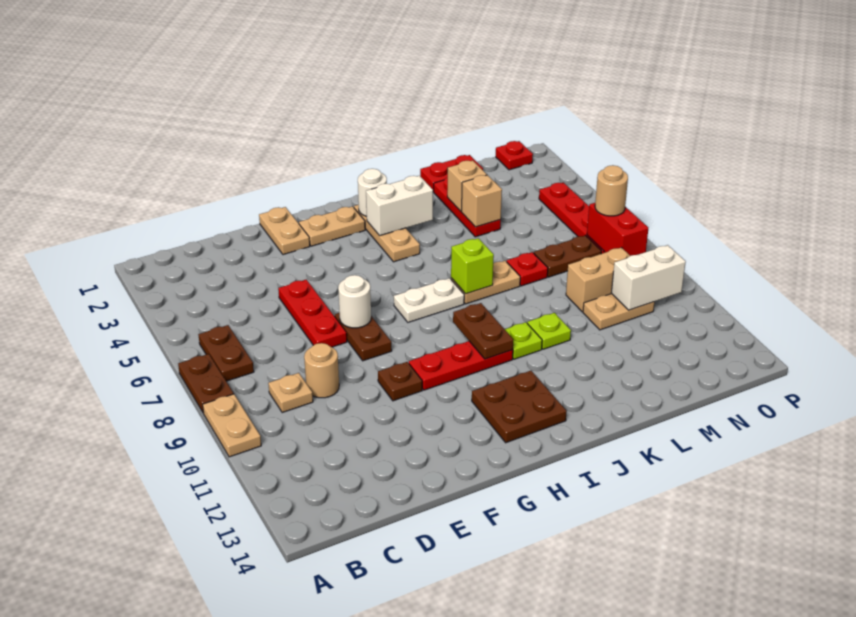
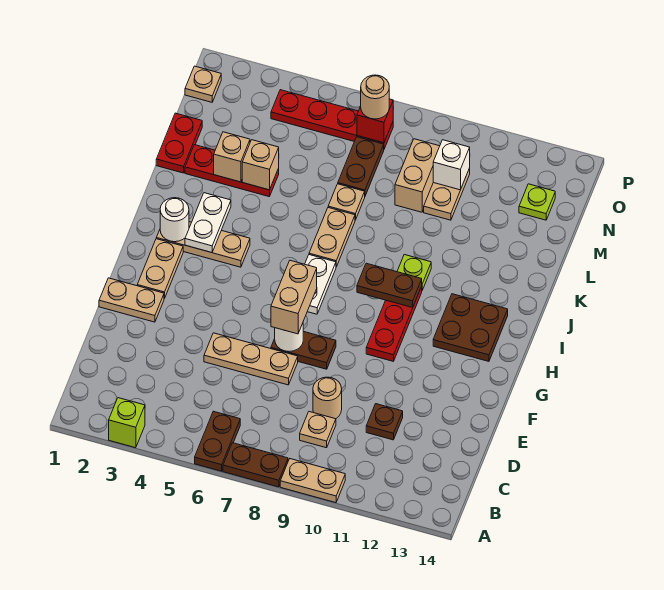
brown 1x2 plate [198,325,254,381] -> brown 1x2 plate turned to [195,411,240,471]
red 1x3 plate [278,280,347,347] -> tan 1x3 plate [204,333,298,385]
none -> tan 1x2 brick [271,260,317,334]
brown 1x1 plate [378,362,422,401] -> brown 1x1 plate moved to [366,404,403,440]
white 1x2 brick [366,176,433,236] -> white 1x2 plate [185,193,231,253]
lime 1x1 brick [451,238,494,294] -> lime 1x1 brick moved to [109,398,145,448]
lime 1x1 plate [527,313,571,349] -> lime 1x1 plate moved to [519,184,555,220]
red 1x1 plate [507,252,548,286] -> tan 1x1 plate [328,184,365,220]
white 1x2 brick [611,245,686,310] -> white 1x1 brick [433,140,470,190]
red 1x1 plate [496,141,533,170] -> tan 1x1 plate [185,66,221,102]
red 1x2 brick [587,203,648,256] -> red 1x1 brick [357,99,393,143]

